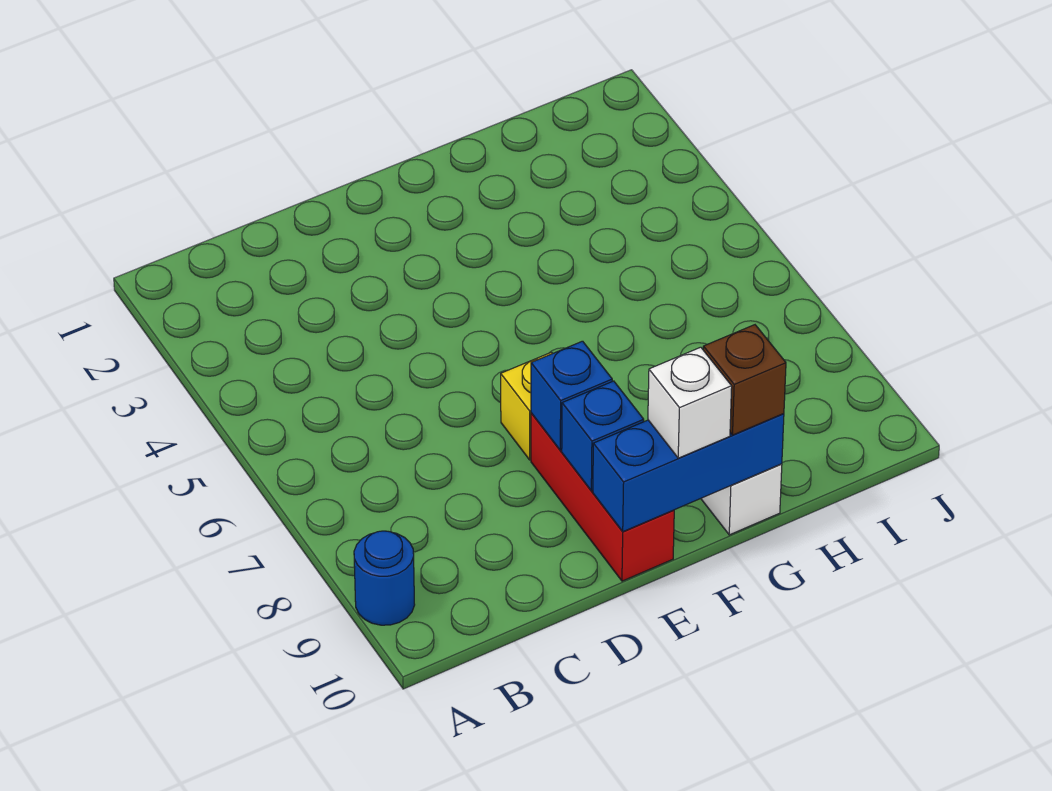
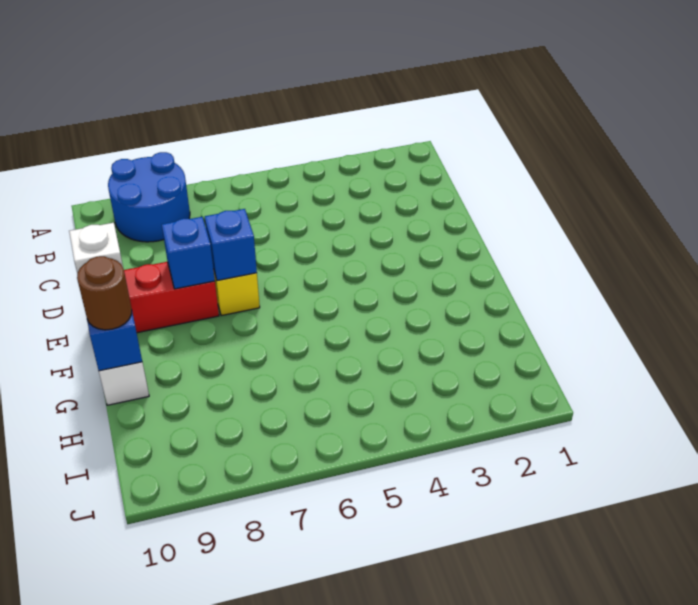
blue 1x1 round brick [354,531,415,625] -> blue 2x2 round brick [108,152,190,242]
blue 1x1 brick [562,381,644,491] -> blue 1x1 brick moved to [205,209,257,281]
brown 1x1 brick [703,325,786,435] -> brown 1x1 round brick [77,256,132,330]

